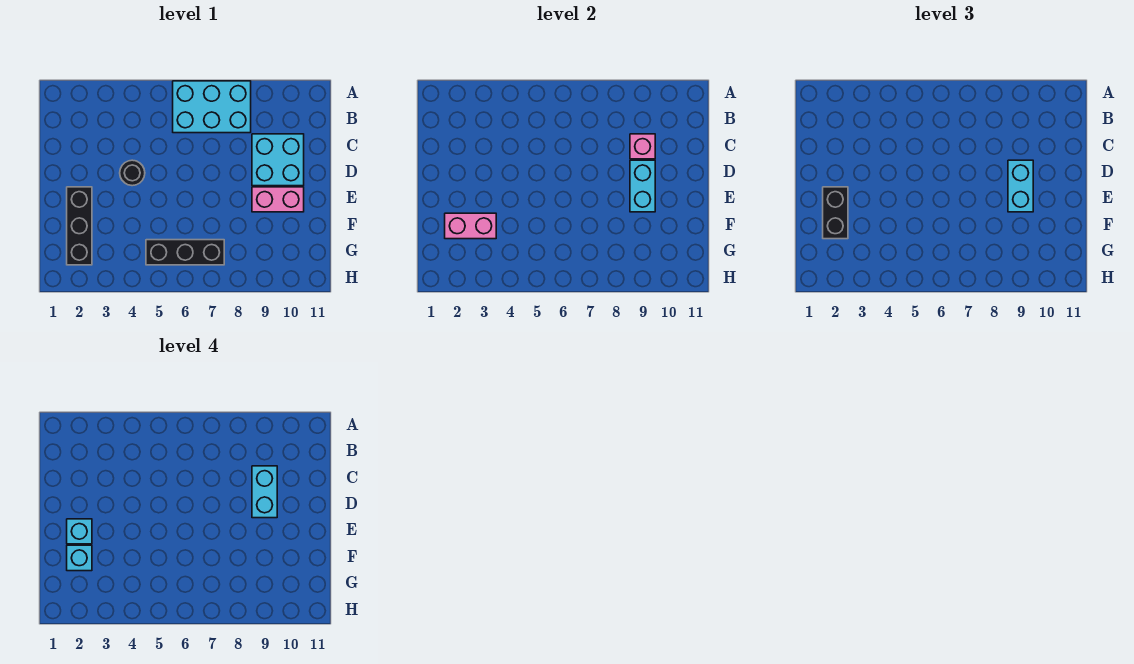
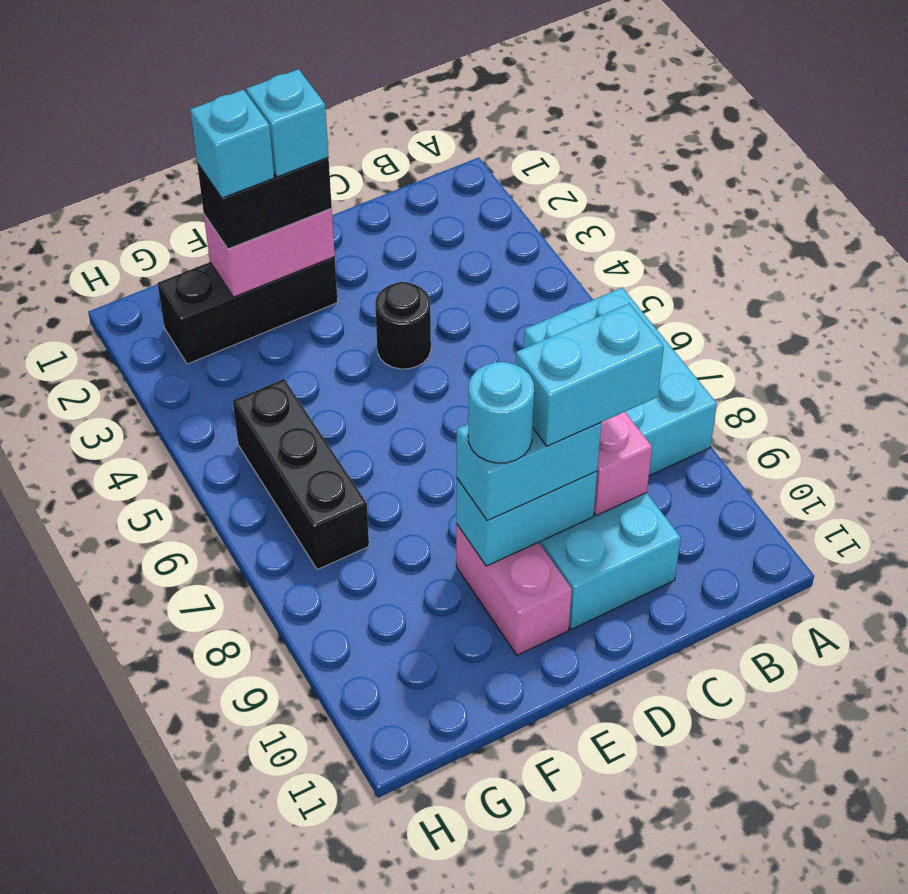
none -> cyan 1x1 round brick [468,362,534,463]
pink 1x2 brick [445,213,496,239] -> pink 1x2 brick turned to [204,208,335,297]

